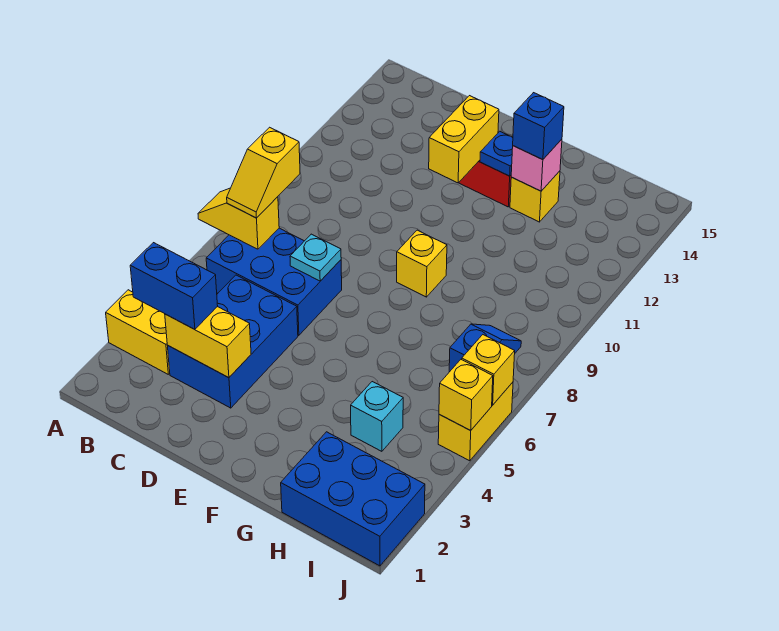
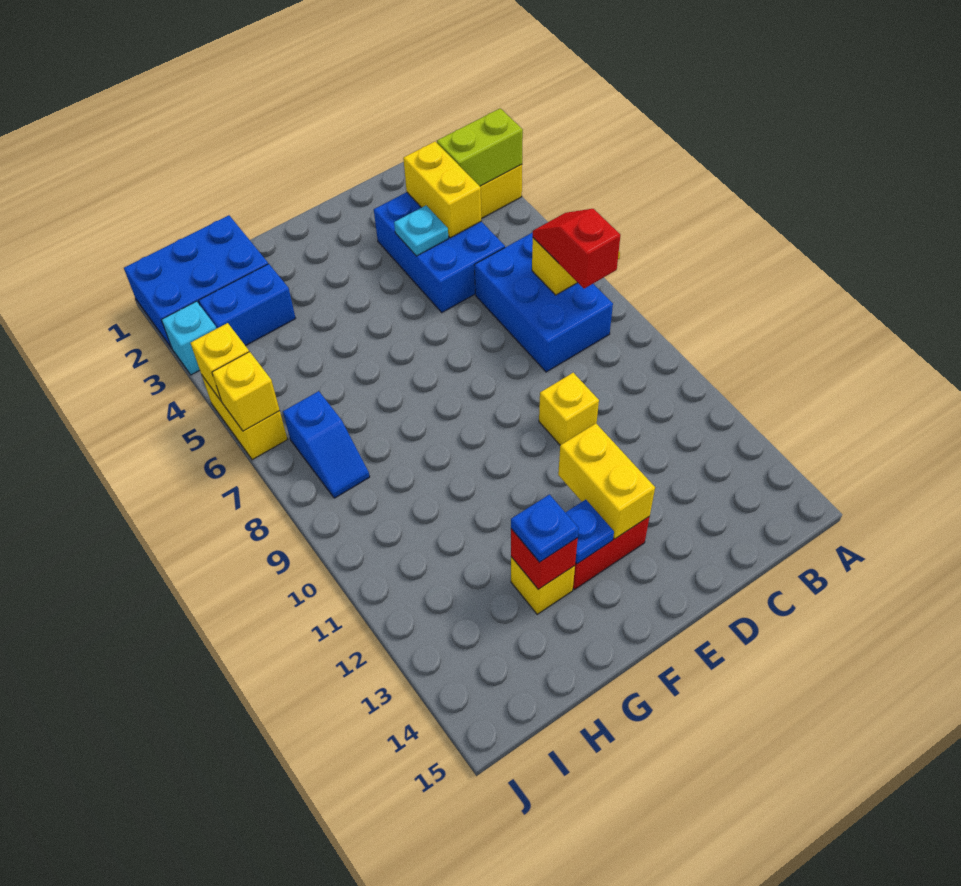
none -> lime 1x2 brick [437,108,523,186]
blue 1x2 brick [130,243,218,329] -> blue 1x2 brick moved to [199,264,296,346]
blue 2x3 brick [206,228,342,335] -> blue 2x3 brick turned to [475,232,613,372]
yellow 1x2 slope [227,127,300,218] -> red 1x2 slope [533,209,620,289]
yellow 1x2 brick [165,307,251,378] -> yellow 1x2 brick turned to [403,142,481,238]
cyan 1x1 plate [290,234,341,281] -> cyan 1x1 plate moved to [394,205,448,256]
yellow 1x1 brick [397,230,447,297] -> yellow 1x1 brick moved to [539,373,599,445]
pink 1x1 brick [511,139,562,191] -> red 1x1 brick [511,529,578,589]
blue 1x1 brick [513,93,564,160] -> blue 1x1 plate [511,495,579,562]
cyan 1x1 brick [351,382,403,451] -> cyan 1x1 brick moved to [162,301,216,375]

